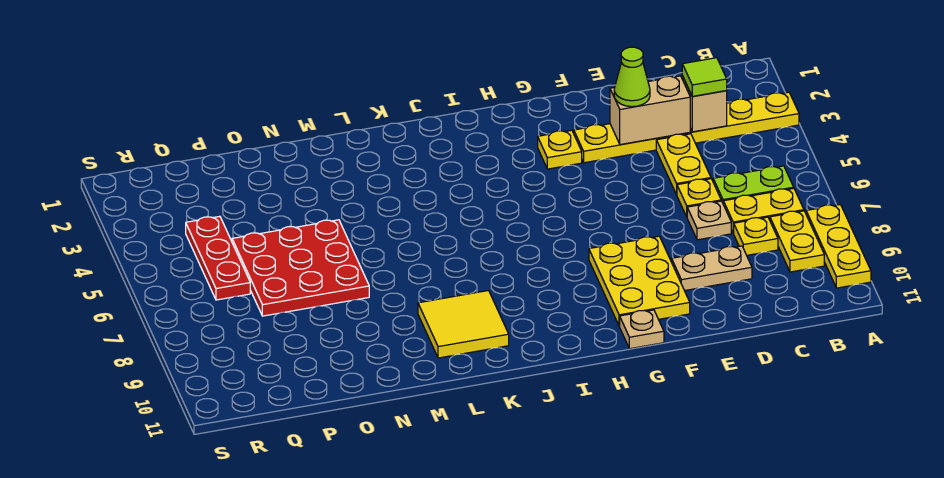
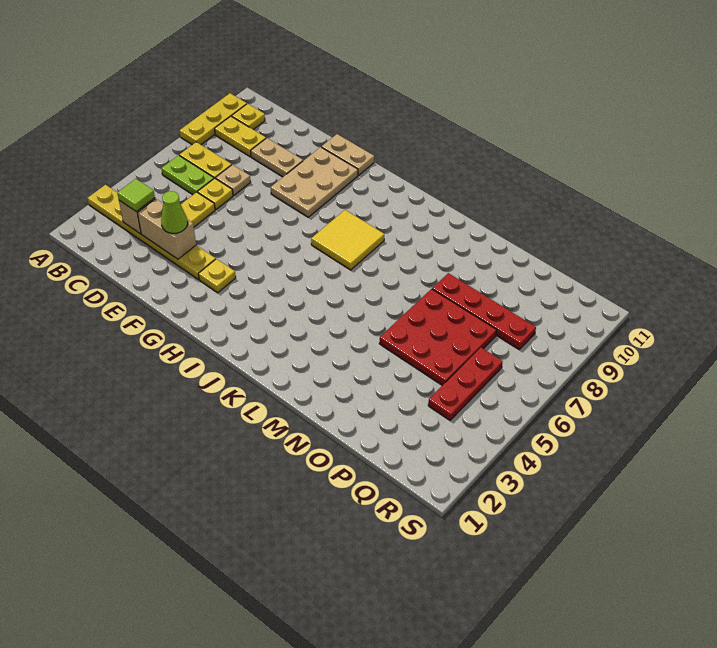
yellow 1x2 plate [770,211,824,272] -> yellow 1x2 plate turned to [215,116,266,157]
yellow 1x1 plate [733,217,778,255] -> yellow 1x1 plate moved to [232,104,265,130]
yellow 2x3 plate [589,236,690,326] -> tan 2x3 plate [271,147,358,217]
tan 1x1 plate [620,310,664,349] -> tan 1x2 plate [321,134,374,175]
yellow 2x2 tile [418,291,509,358] -> yellow 2x2 tile moved to [311,210,384,270]
none -> red 1x4 plate [432,273,536,349]

